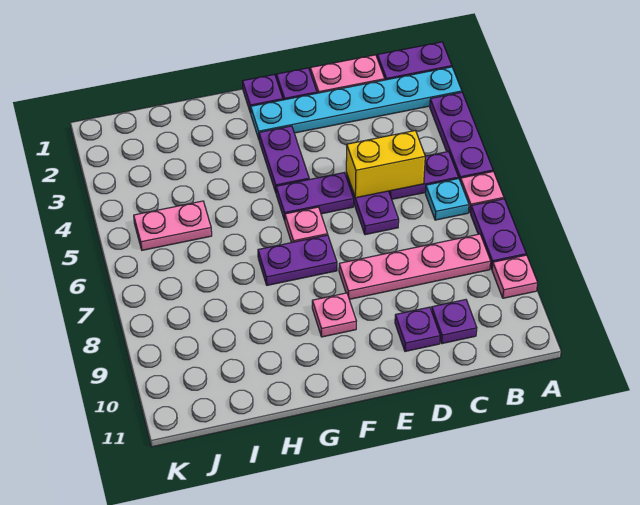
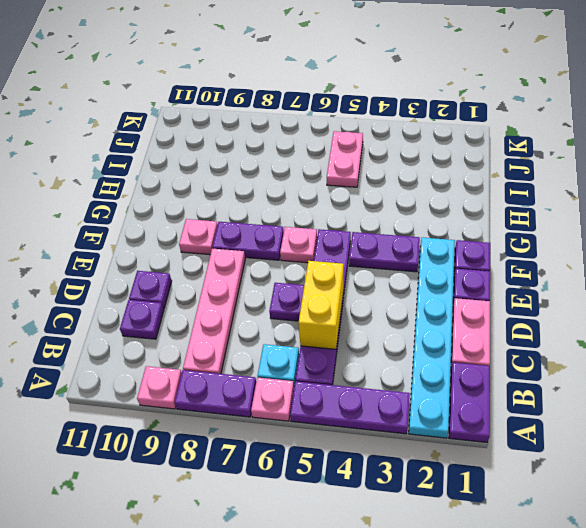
purple 1x2 plate [258,235,337,285] -> purple 1x2 plate turned to [212,222,284,260]

